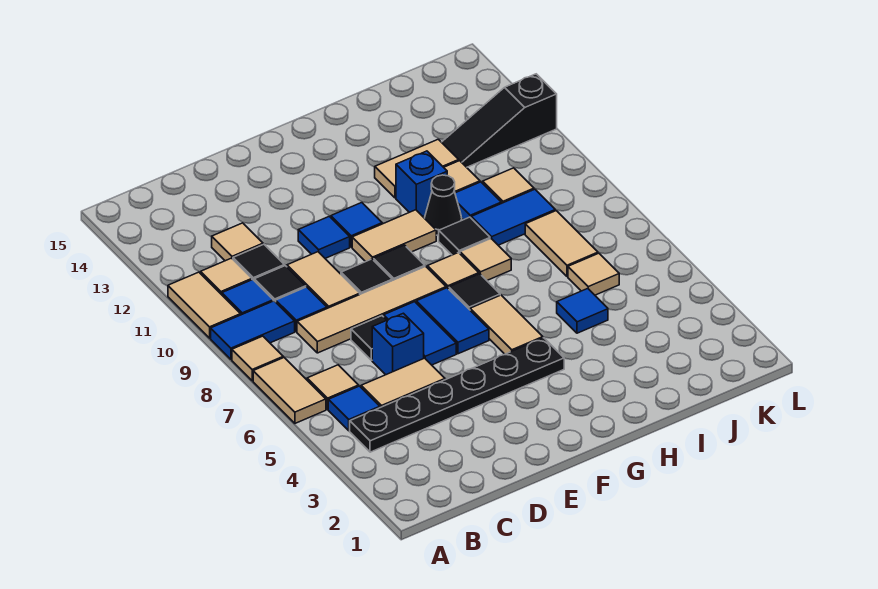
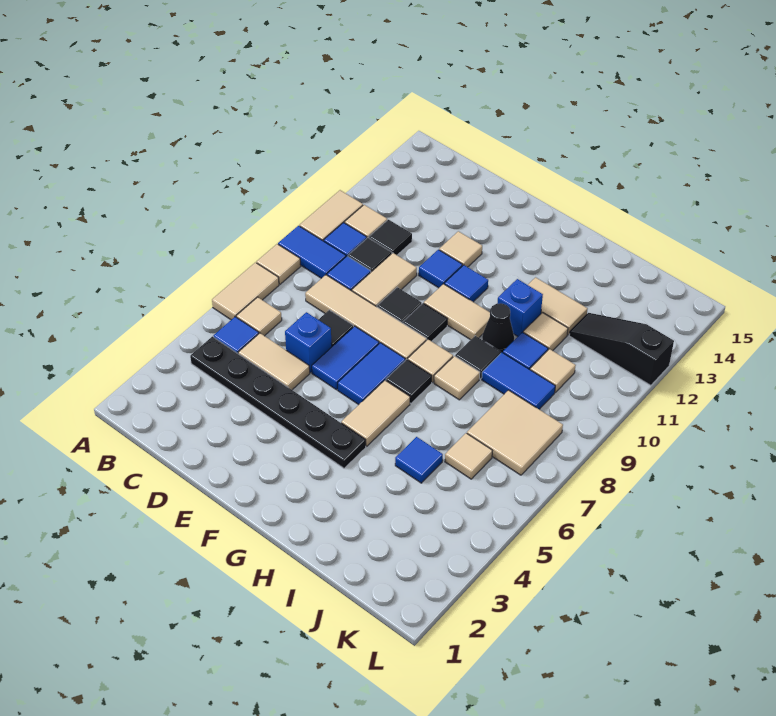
tan 1x1 tile [212,223,263,261] -> tan 1x1 tile moved to [439,231,482,267]
tan 1x2 tile [525,211,598,277] -> tan 2x2 tile [467,390,563,475]

